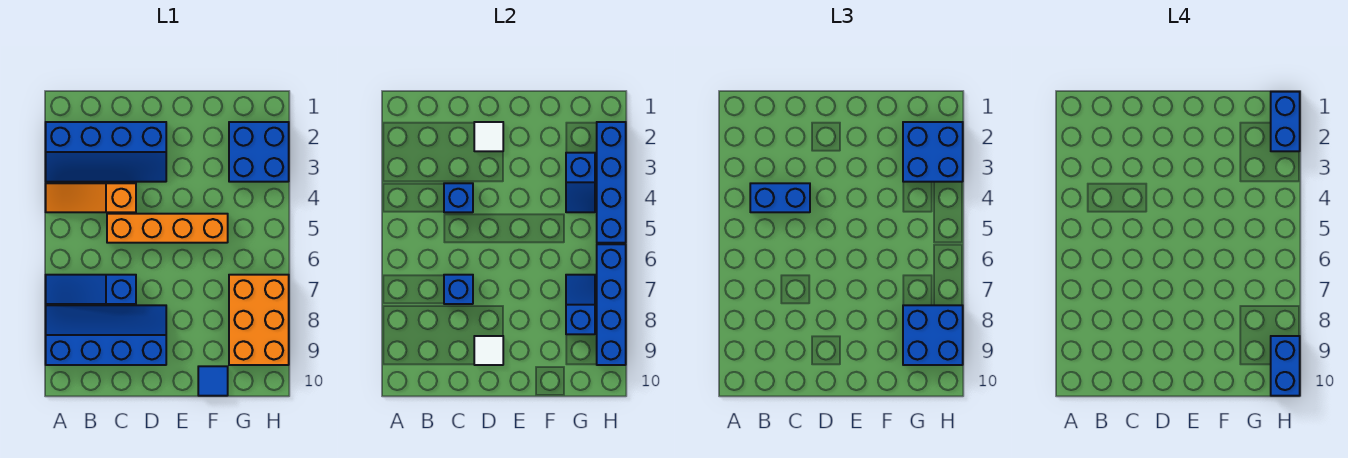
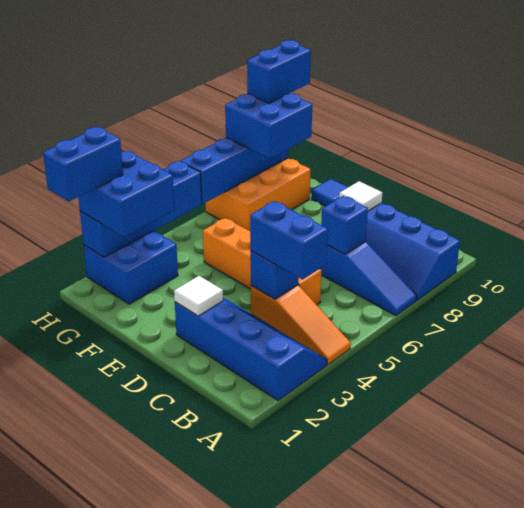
blue 1x2 slope [566,153,595,212] -> none
blue 1x2 slope [566,275,595,334] -> none

